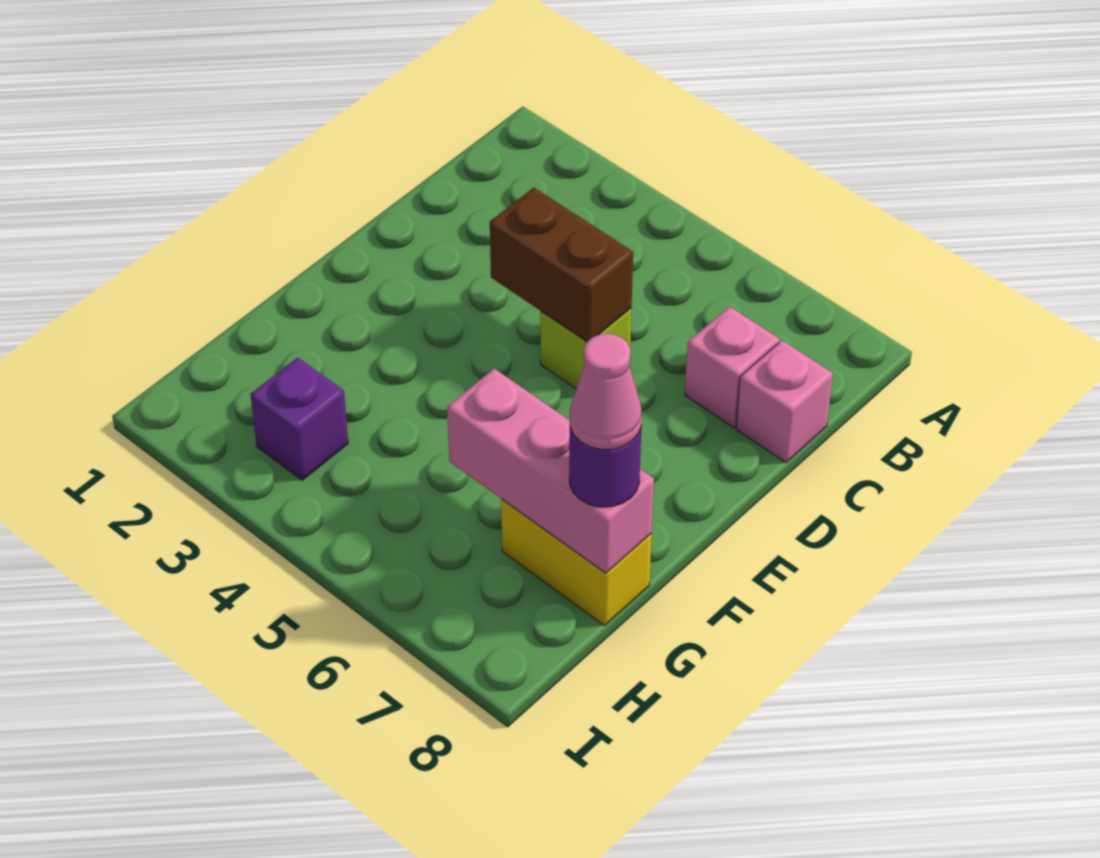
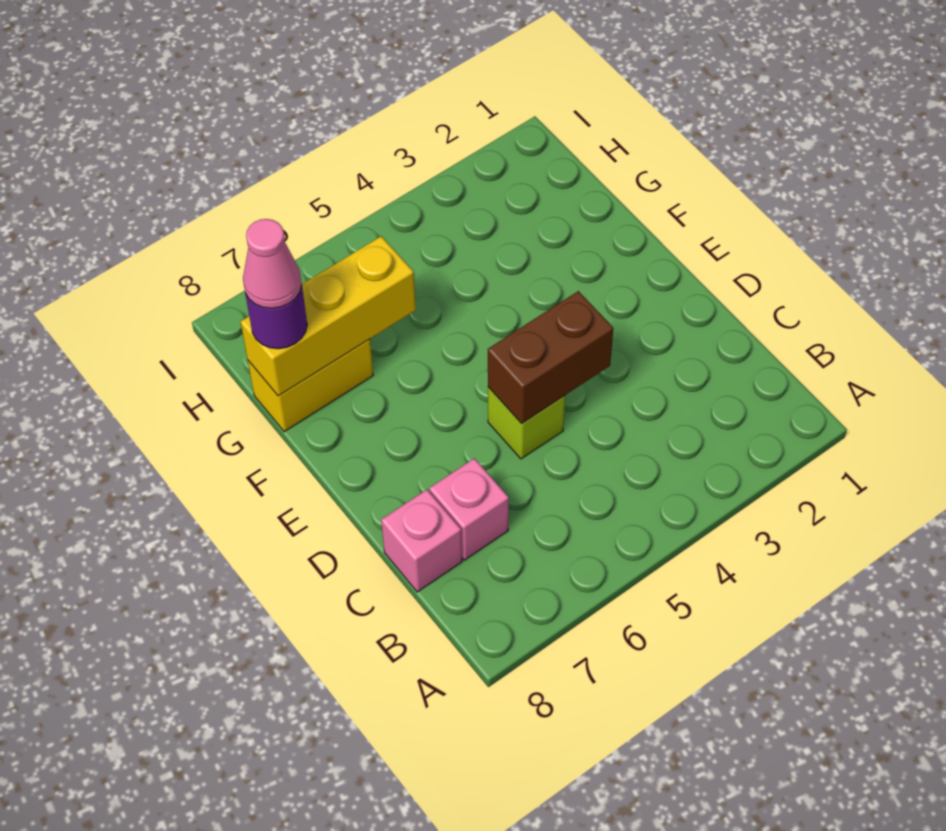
pink 1x3 brick [447,369,654,573] -> yellow 1x3 brick [241,236,416,396]
purple 1x1 brick [250,357,348,480] -> none

